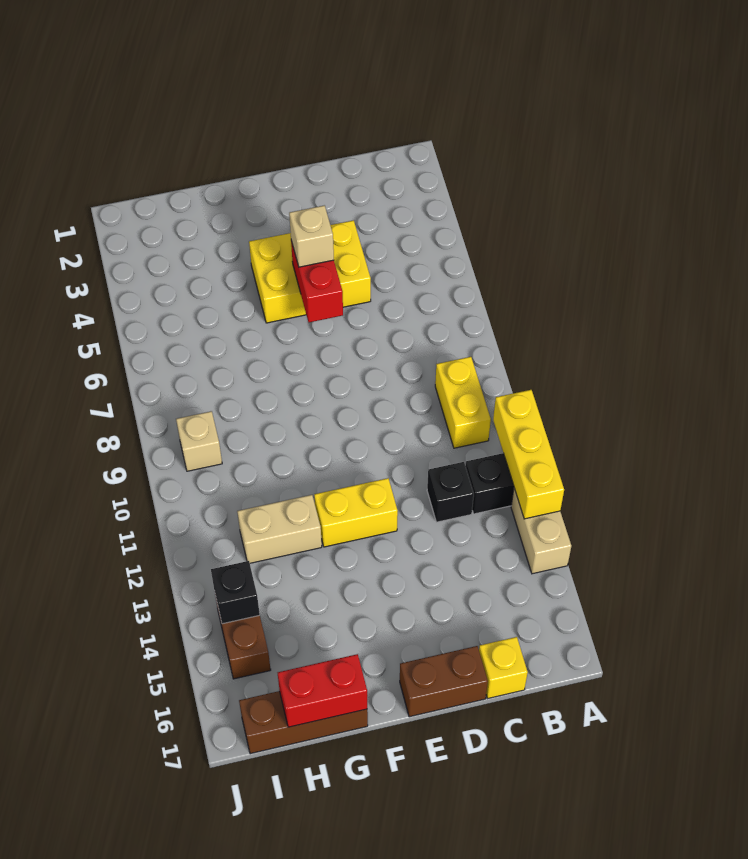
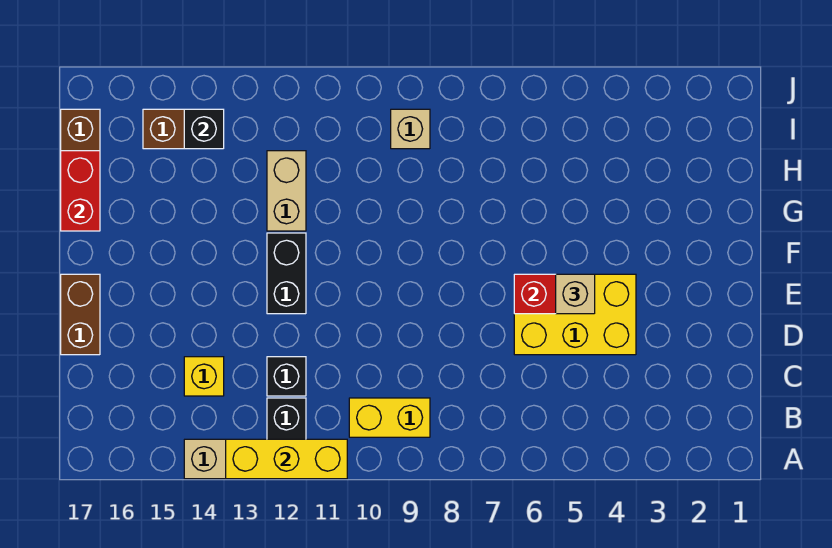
yellow 1x1 brick [479,637,528,698] -> yellow 1x1 brick moved to [184,357,224,396]
yellow 2x3 brick [249,220,371,323] -> yellow 2x3 brick turned to [514,274,636,355]
yellow 1x2 brick [314,478,398,547] -> black 1x2 brick [267,233,306,314]

